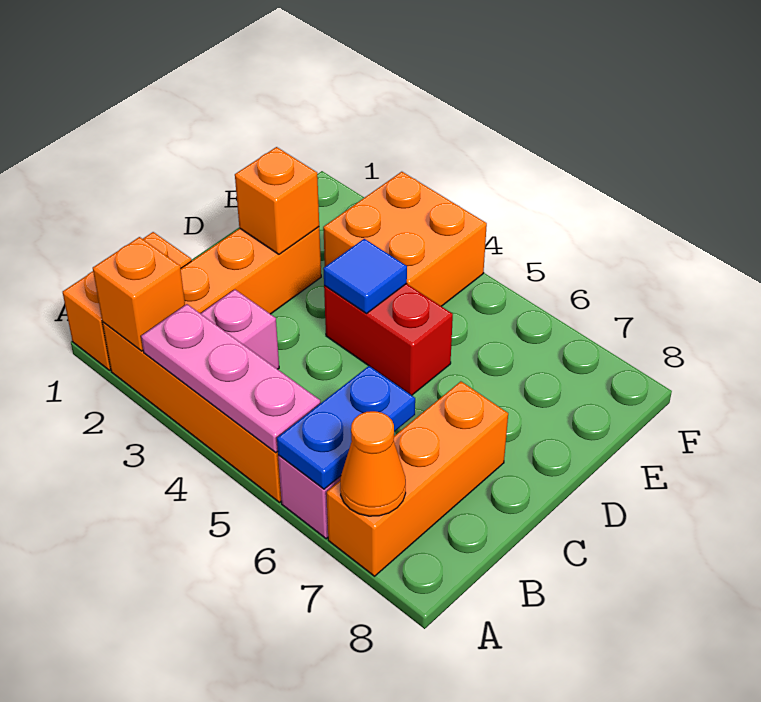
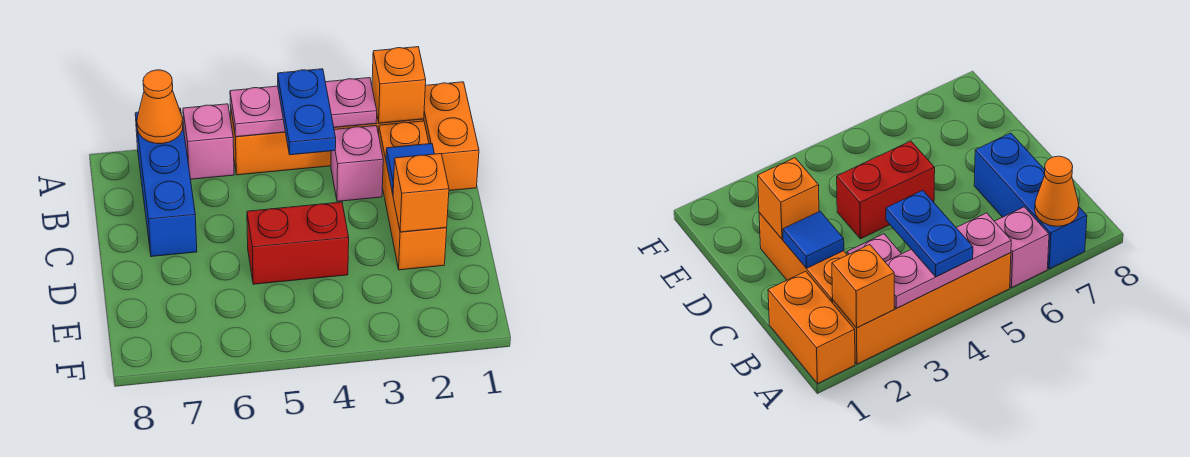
blue 1x2 plate [277,366,415,489] -> blue 1x2 plate moved to [278,69,336,155]
orange 1x3 brick [327,381,508,576] -> blue 1x3 brick [135,108,197,257]
blue 1x1 tile [323,239,407,314] -> blue 1x1 tile moved to [386,144,434,194]
orange 2x2 brick [323,172,487,306] -> none

